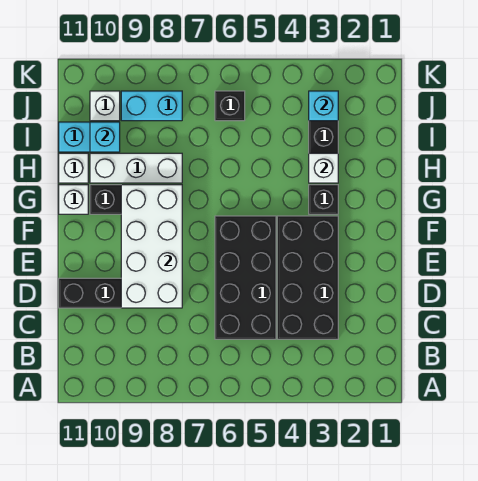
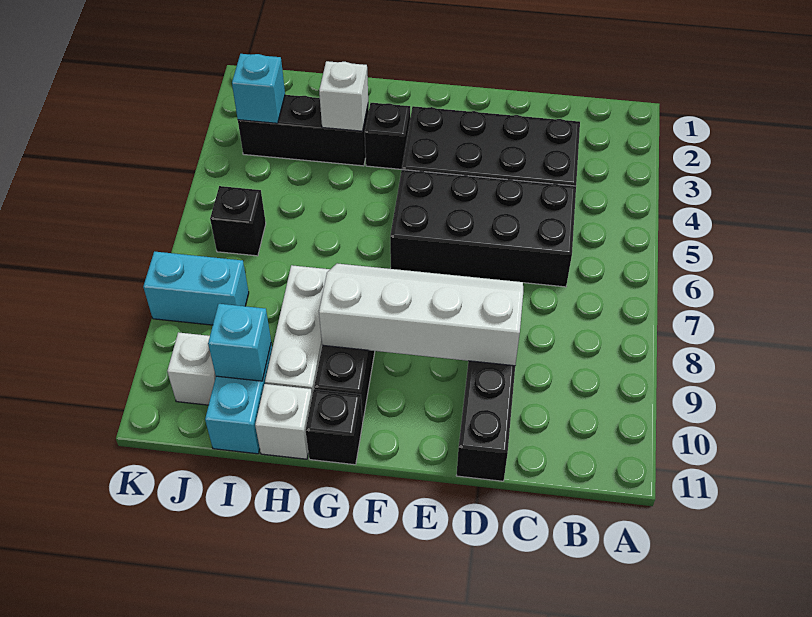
white 2x4 brick [121,185,182,308] -> white 2x4 slope [319,263,523,366]
white 1x1 brick [59,185,88,214] -> black 1x1 brick [306,389,363,465]
cyan 1x2 brick [121,91,182,121] -> cyan 1x2 brick turned to [143,252,249,325]

